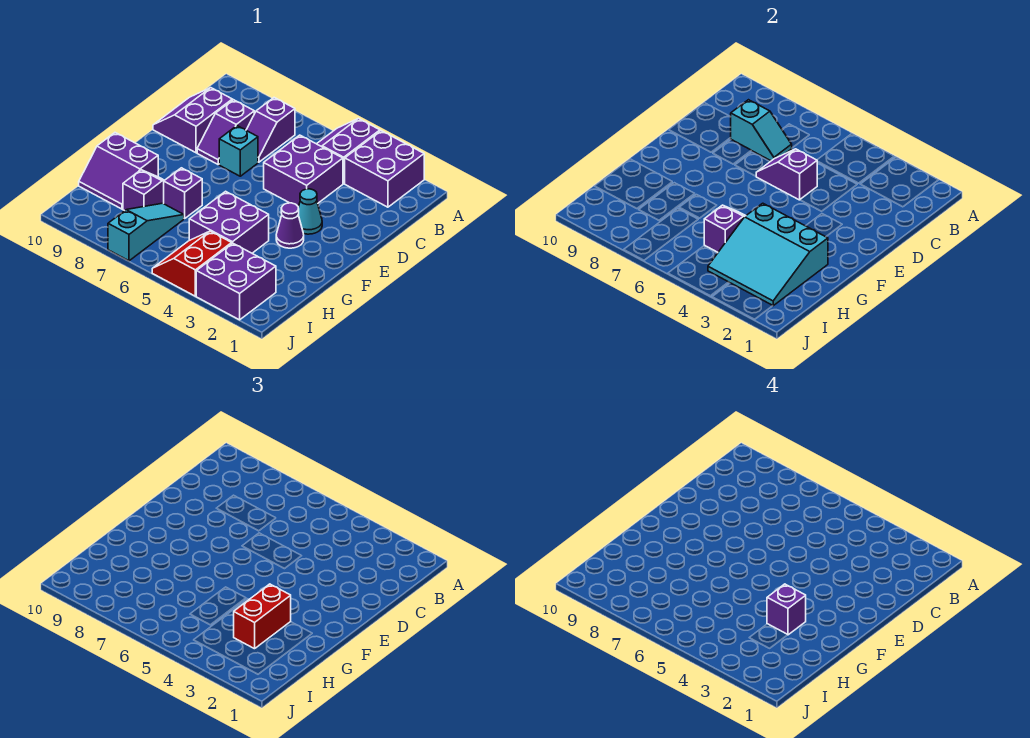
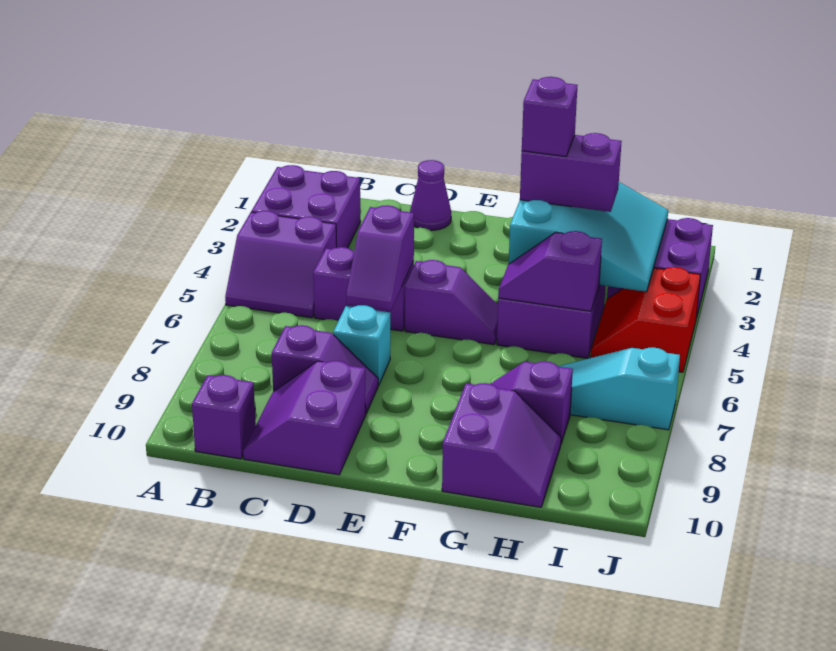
purple 1x2 slope [246,98,295,162] -> purple 1x2 slope moved to [405,260,498,345]
purple 2x2 brick [264,135,343,207] -> purple 1x2 brick [313,247,414,331]
cyan 1x2 slope [731,100,792,161] -> none
purple 2x2 slope [153,88,232,153] -> purple 2x2 slope turned to [243,361,366,475]
cyan 1x1 cone [298,189,322,234] -> none
purple 1x1 cone [276,203,304,248] -> purple 1x1 cone moved to [410,160,451,230]
red 1x2 brick [234,584,291,649] -> purple 1x2 brick [520,133,622,212]
purple 1x1 brick [164,168,202,218] -> purple 1x1 brick moved to [192,375,256,459]
red 2x2 slope [152,231,232,296] -> red 2x2 slope turned to [590,267,700,372]

